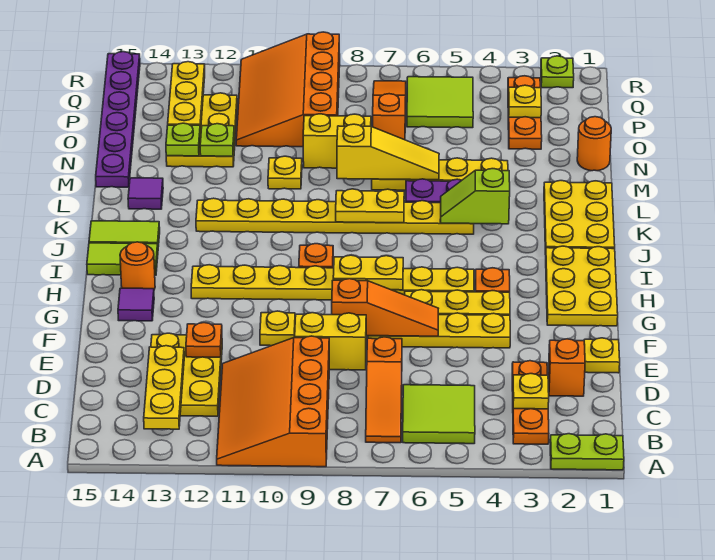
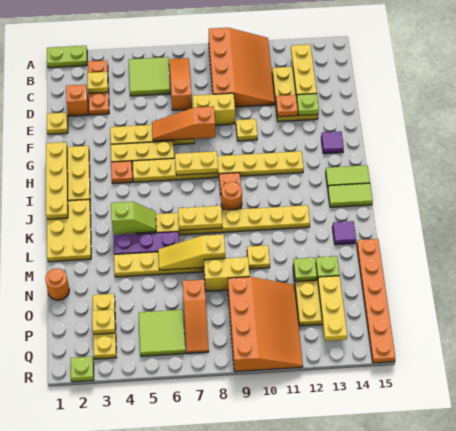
none -> lime 1x1 plate [297,94,319,116]
none -> yellow 1x4 plate [46,142,68,219]
orange 1x1 round brick [120,242,155,289] -> orange 1x1 round brick moved to [221,182,242,210]
purple 1x6 plate [96,52,140,187] -> orange 1x6 plate [357,239,395,363]
orange 1x3 plate [508,76,542,149] -> yellow 1x3 plate [93,294,116,359]

